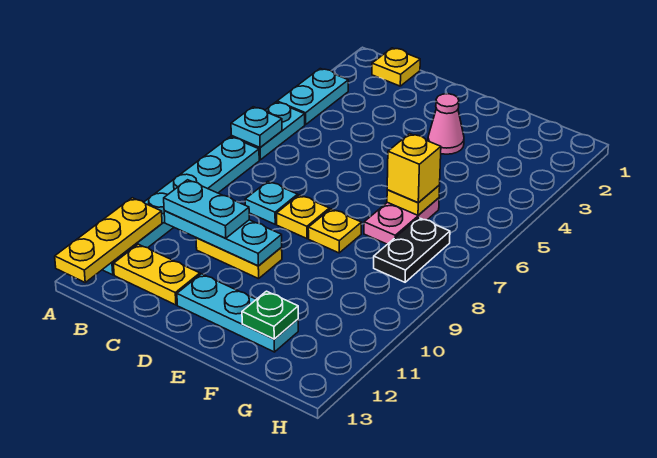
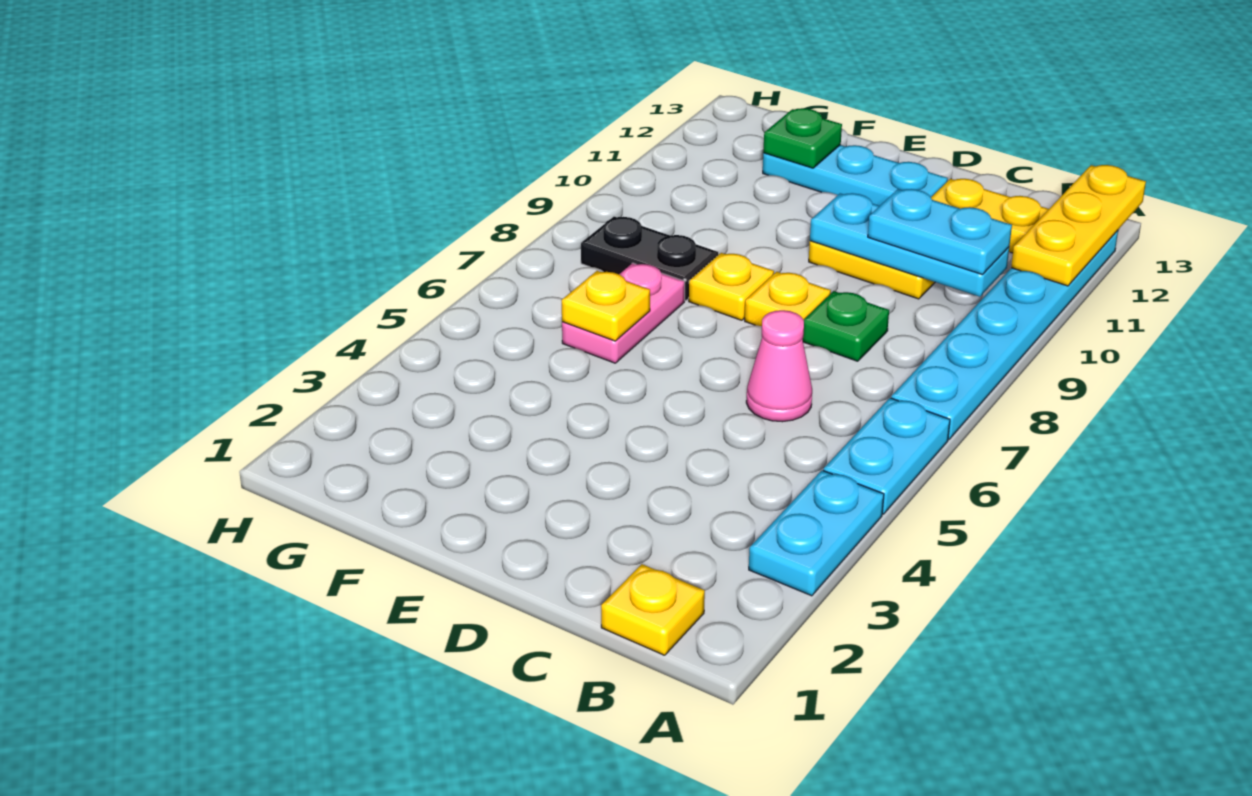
cyan 1x1 plate [231,107,282,148] -> none
cyan 1x1 plate [245,181,298,224] -> green 1x1 plate [803,291,889,361]
pink 1x1 cone [428,94,464,154] -> pink 1x1 cone moved to [746,310,812,422]
yellow 1x1 brick [387,134,441,203] -> none
black 1x2 plate [374,218,450,282] -> black 1x2 plate turned to [581,217,718,301]

